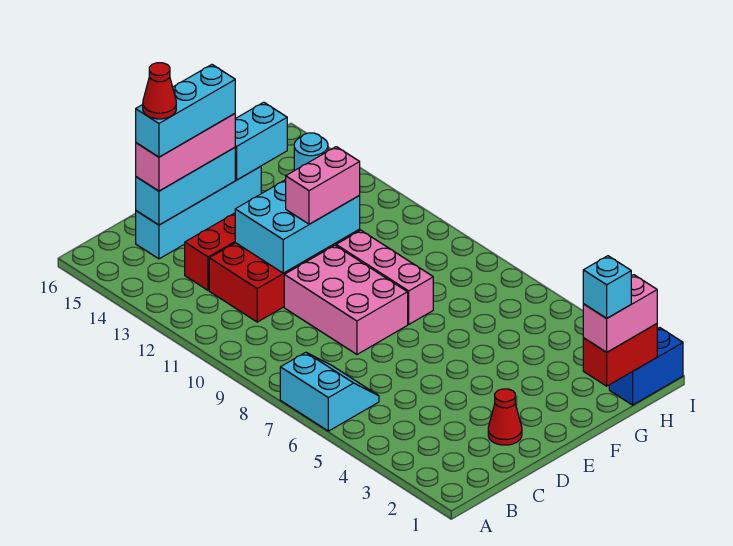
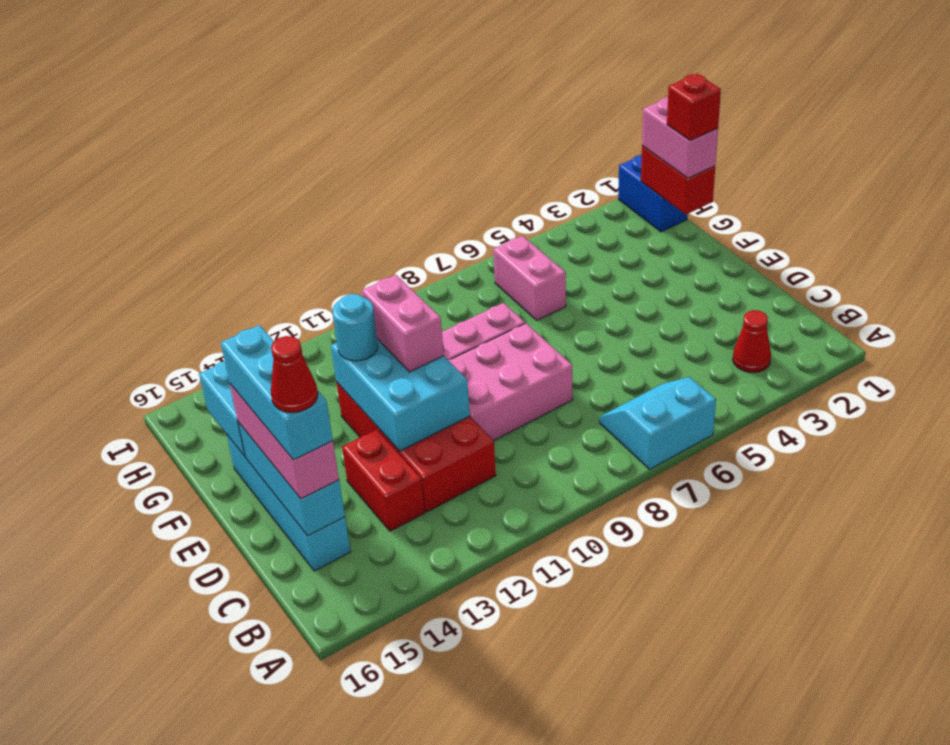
red 1x1 cone [488,389,522,445] -> red 1x1 cone moved to [733,310,771,372]
cyan 1x1 brick [583,256,631,318] -> red 1x1 brick [667,74,721,141]
none -> pink 1x2 brick [493,236,566,320]

